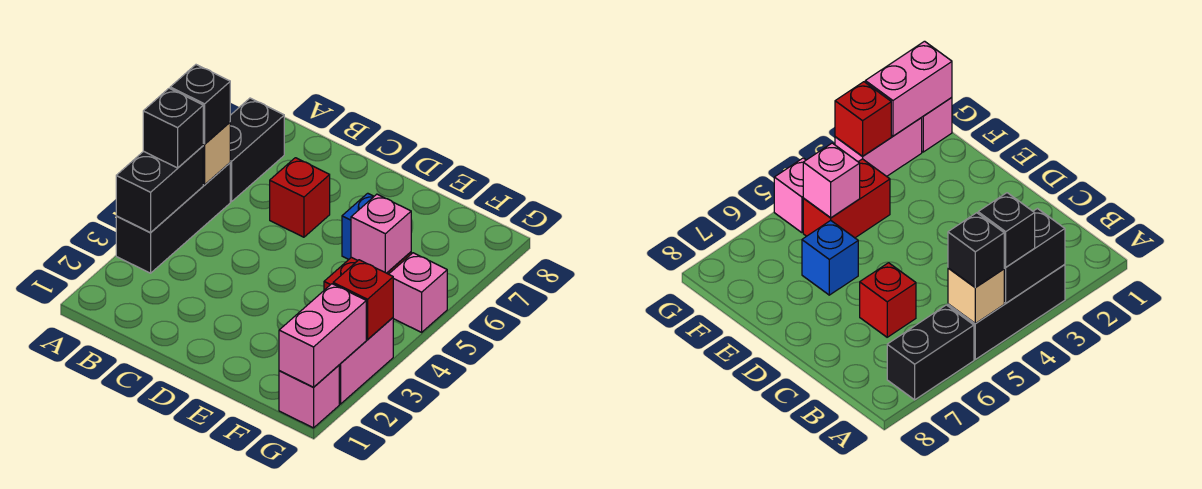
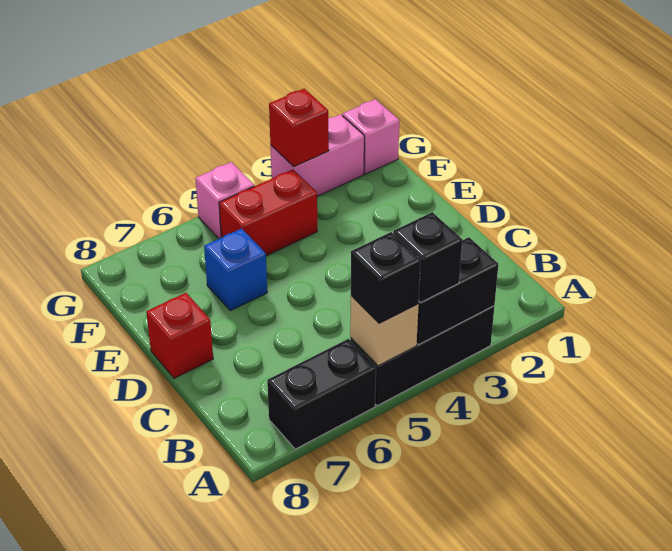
red 1x1 brick [270,158,330,237] -> red 1x1 brick moved to [146,293,213,378]
pink 1x1 brick [351,194,411,273] -> none
pink 1x2 brick [279,284,366,387] -> none

